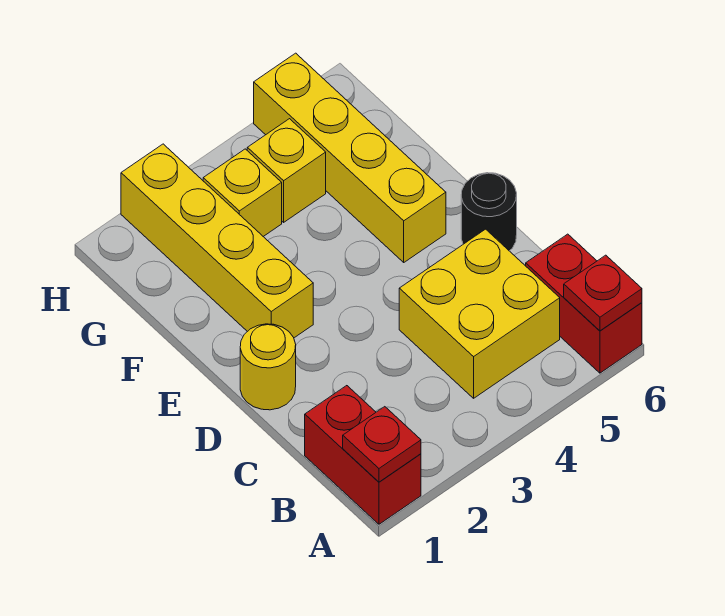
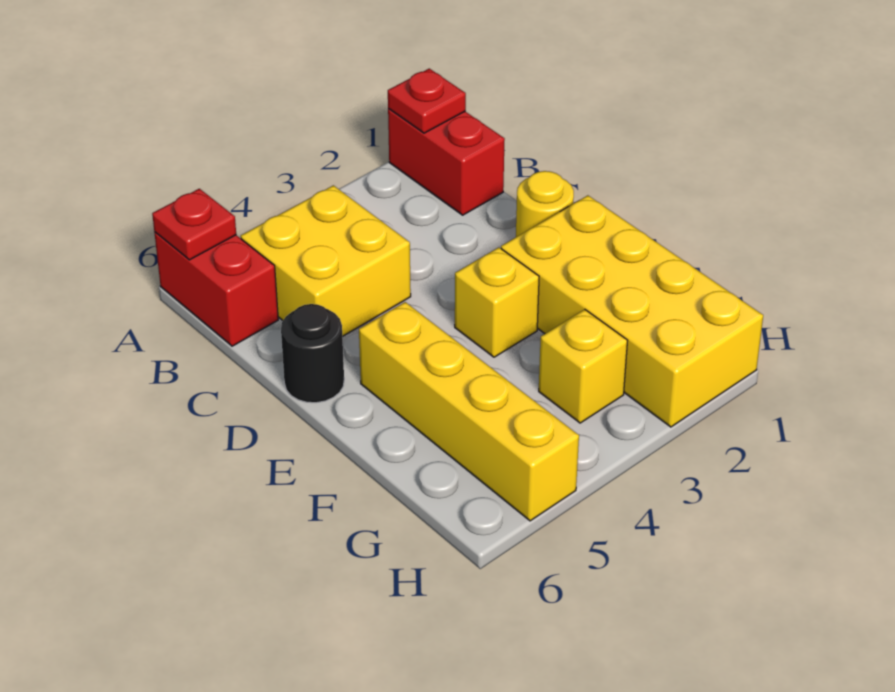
yellow 1x4 brick [121,144,313,338] -> yellow 2x4 brick [501,195,763,427]
yellow 1x1 brick [247,119,326,222] -> yellow 1x1 brick moved to [455,247,539,357]

